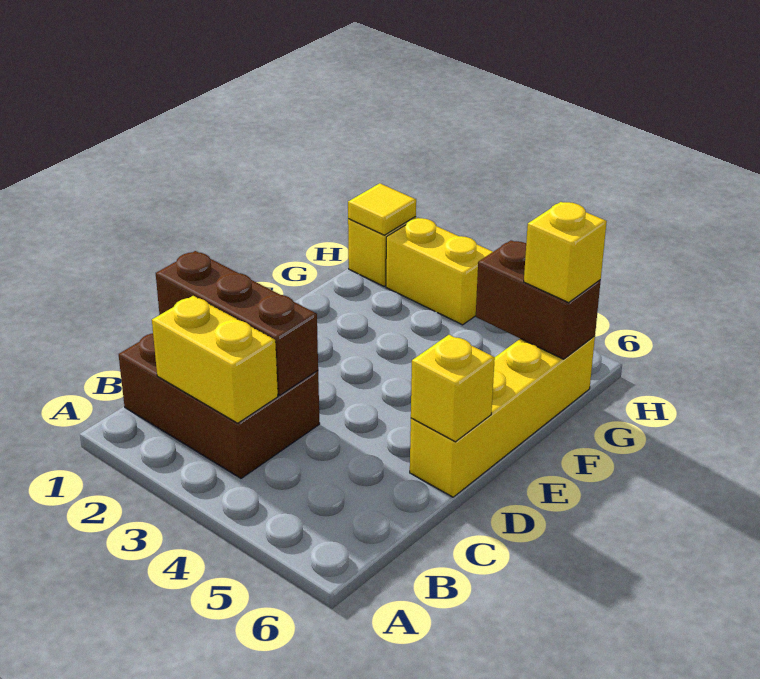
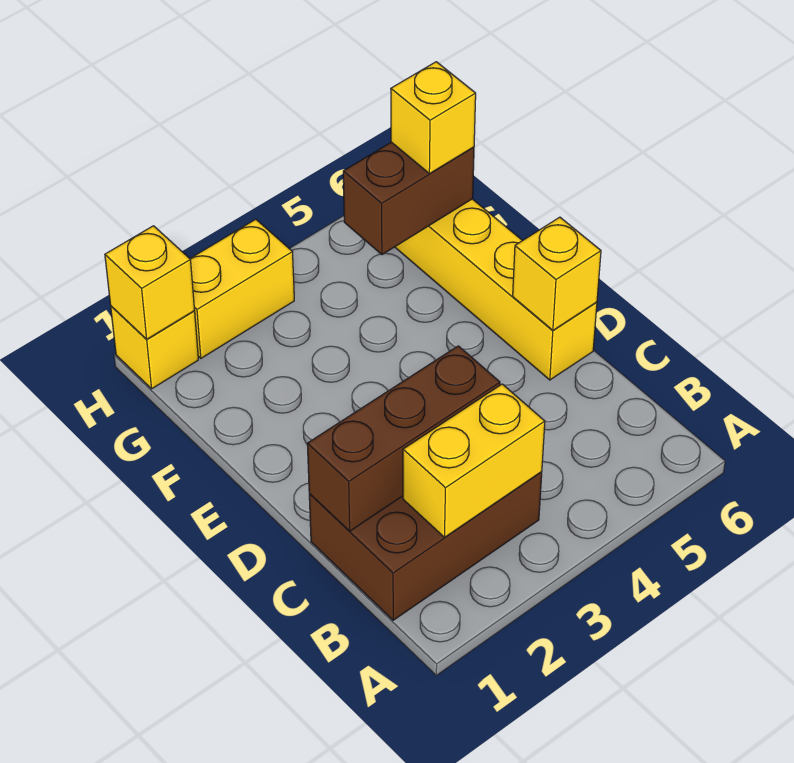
yellow 1x1 tile [348,183,416,235] -> yellow 1x1 brick [105,226,195,339]

